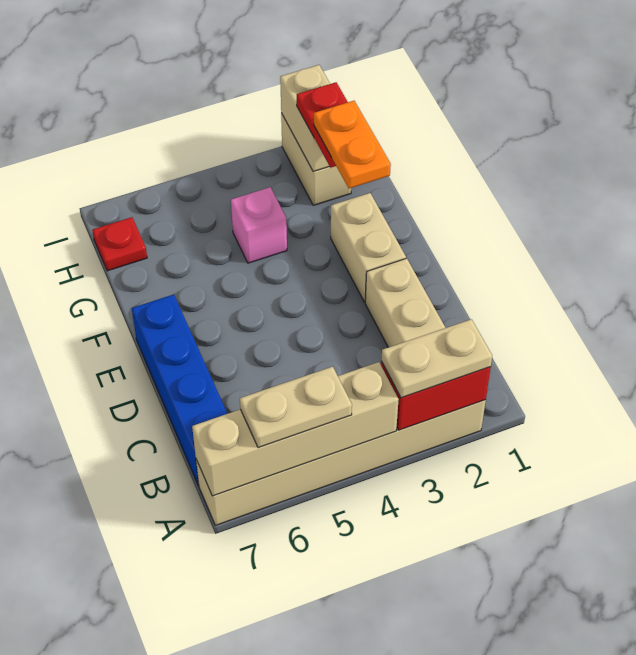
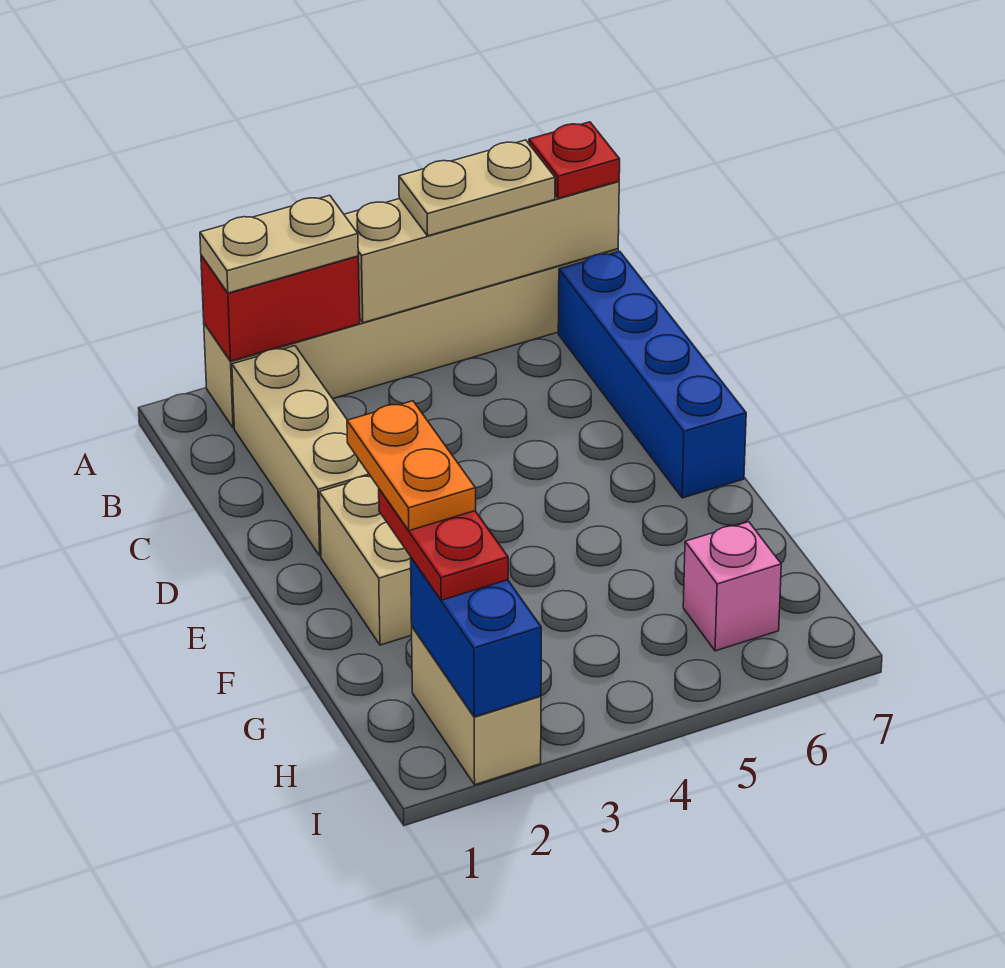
pink 1x1 brick [231,187,287,263] -> pink 1x1 brick moved to [683,522,781,651]
tan 1x2 brick [280,65,330,172] -> blue 1x2 brick [411,558,541,717]
red 1x1 plate [92,217,147,271] -> red 1x1 plate moved to [529,122,620,198]

